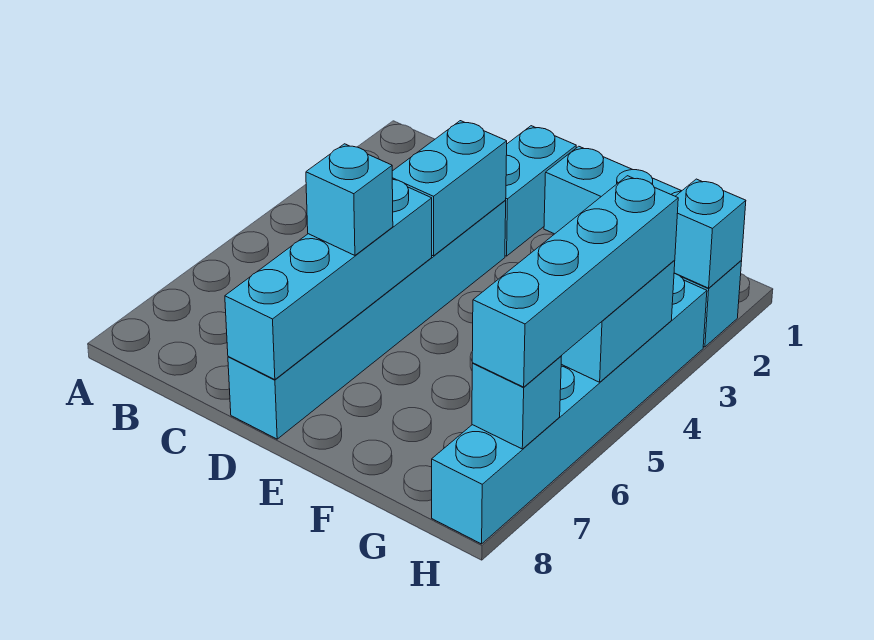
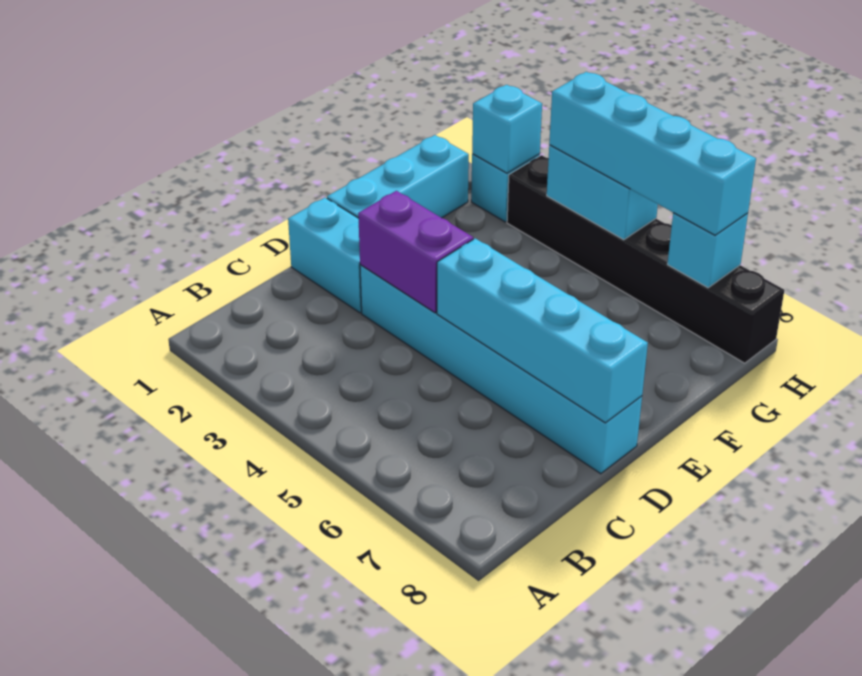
cyan 1x2 brick [392,121,507,256] -> purple 1x2 brick [358,191,473,313]
cyan 1x1 brick [306,144,393,255] -> none
cyan 1x6 brick [432,273,707,544] -> black 1x6 brick [507,155,784,363]

